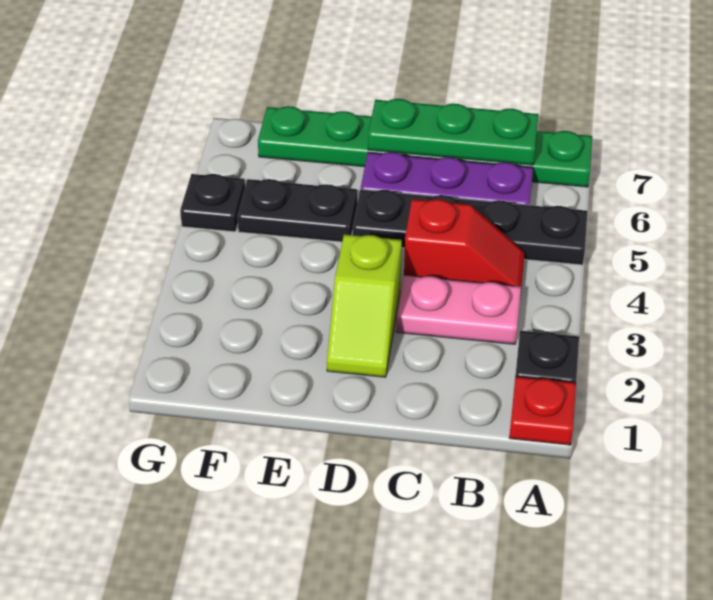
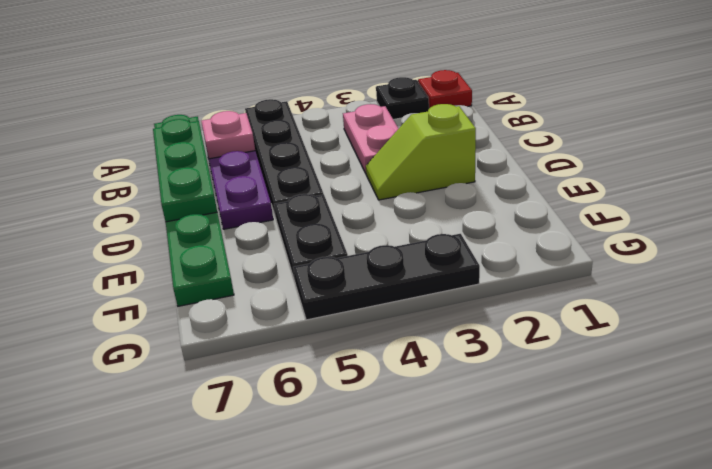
red 1x2 slope [404,199,525,286] -> none
none -> pink 1x1 plate [201,111,255,159]
lime 1x2 slope [327,234,402,377] -> lime 1x2 slope turned to [366,104,476,200]
black 1x1 plate [180,174,245,232] -> black 1x3 plate [293,234,480,320]

